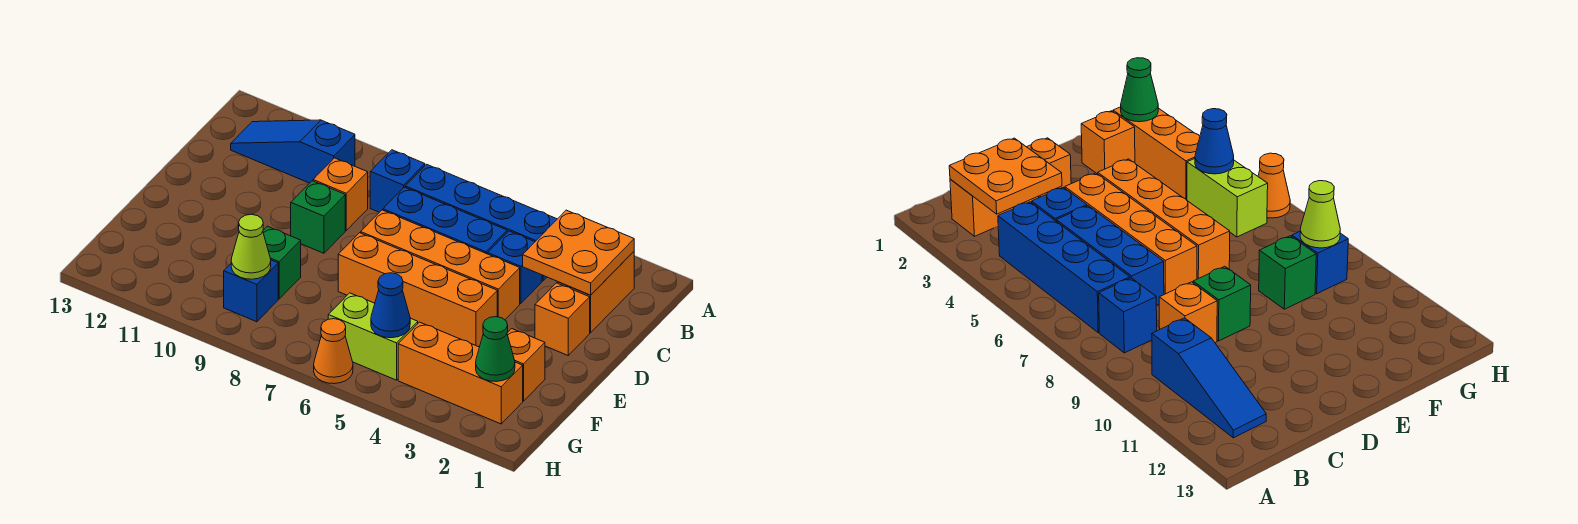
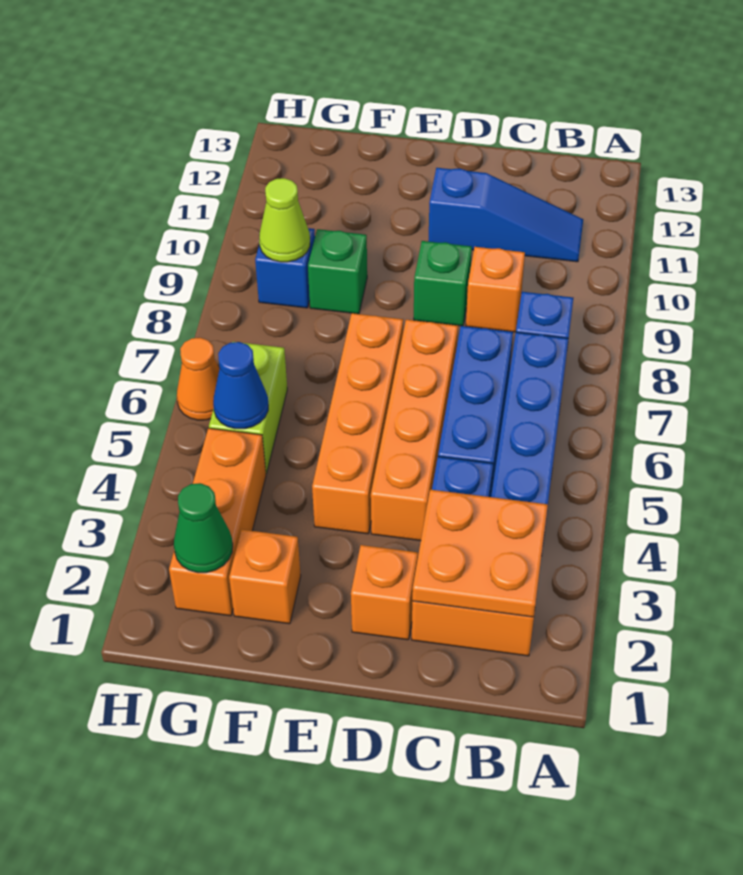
blue 1x3 slope [231,120,355,183] -> blue 1x3 slope turned to [428,168,583,262]

